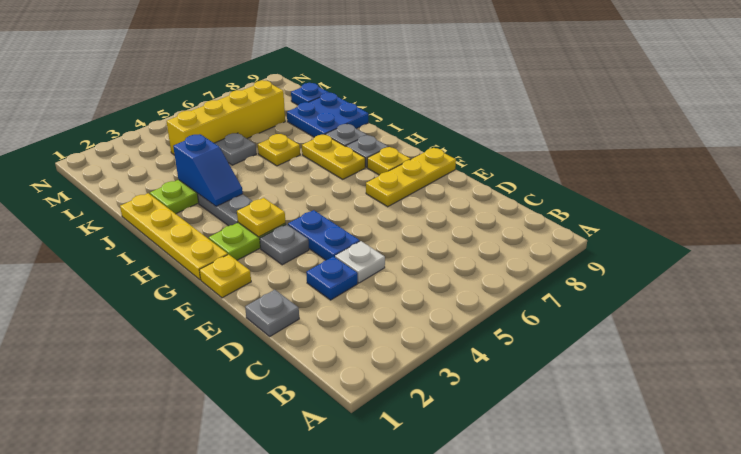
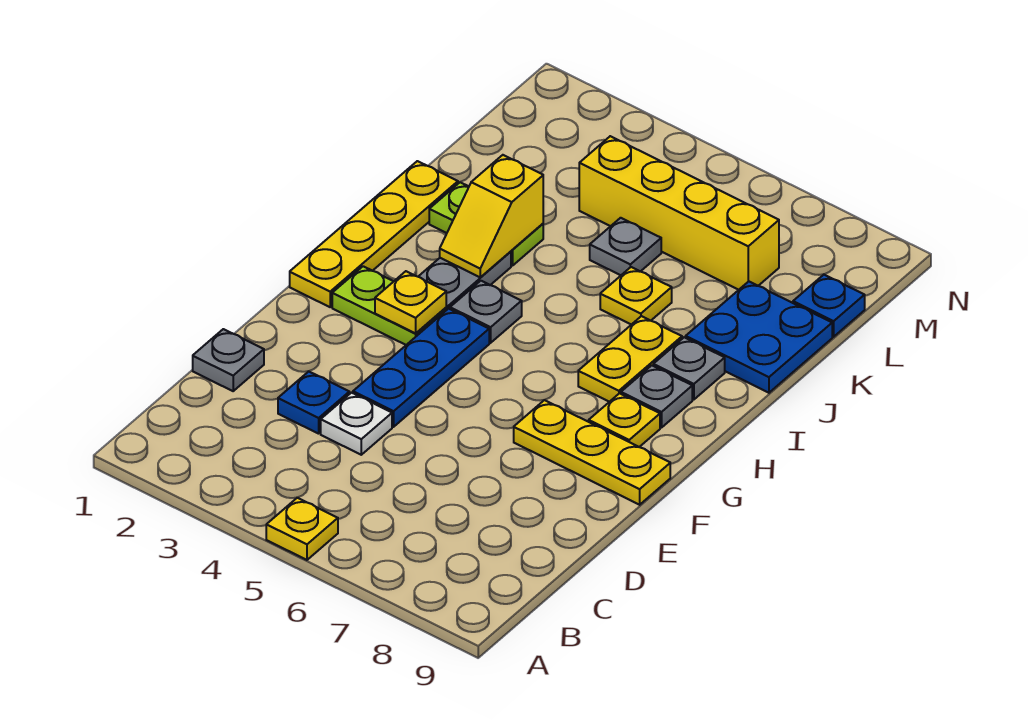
blue 1x2 plate [288,210,360,260] -> blue 1x3 plate [353,309,489,427]
yellow 1x1 plate [199,254,251,298] -> yellow 1x1 plate moved to [266,498,338,560]
grey 1x1 plate [260,224,309,265] -> grey 1x1 plate moved to [450,281,522,343]
blue 1x2 slope [173,134,243,206] -> yellow 1x2 slope [440,155,543,278]

